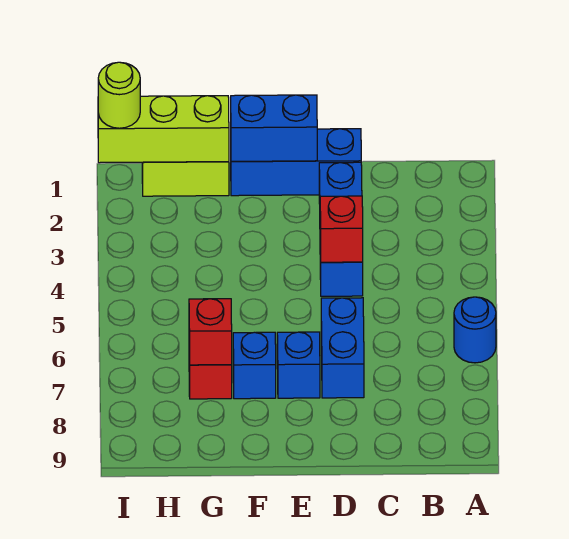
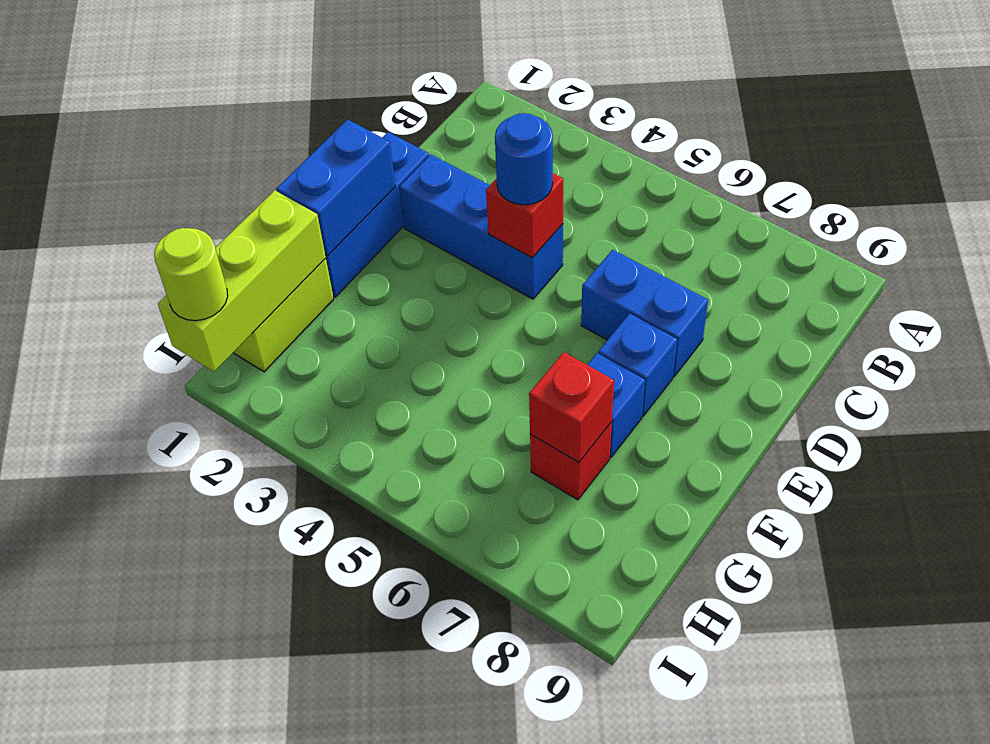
blue 1x1 round brick [454,297,496,363] -> blue 1x1 round brick moved to [495,113,553,205]

